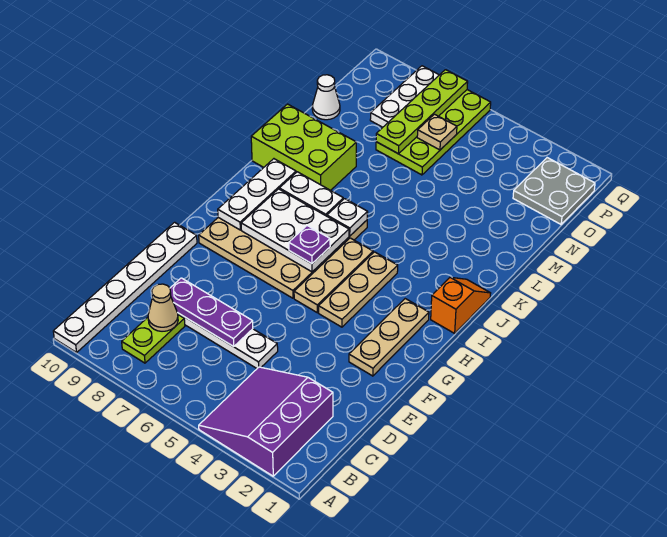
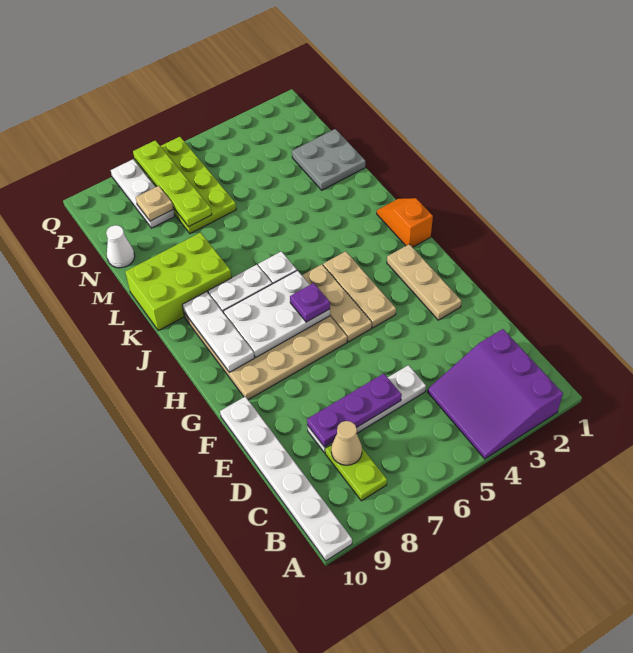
grey 2x2 plate [513,158,595,224] -> grey 2x2 plate moved to [292,129,365,190]
tan 1x1 plate [417,114,457,150] -> tan 1x1 plate moved to [136,186,173,221]

